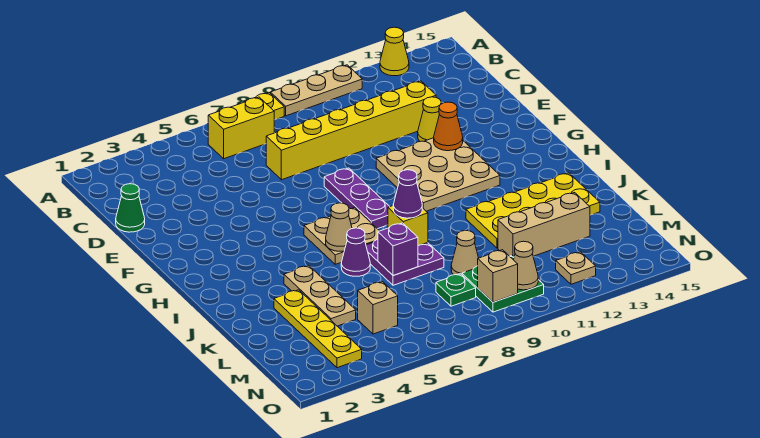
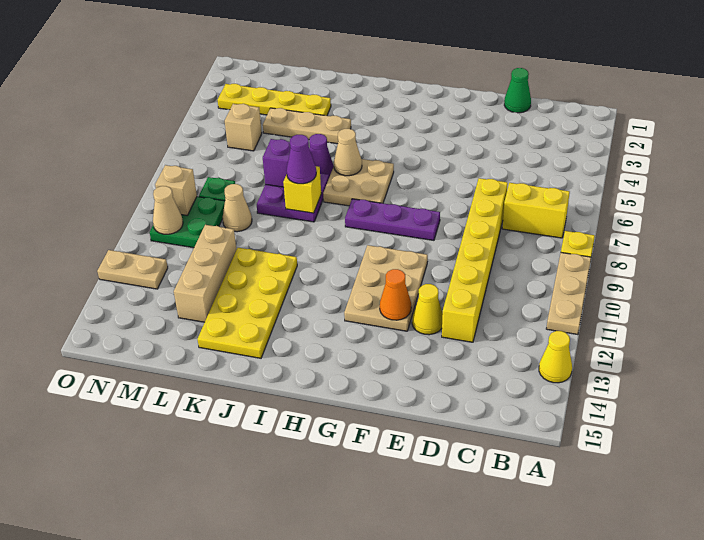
yellow 1x2 brick [208,97,274,159] -> yellow 1x2 brick turned to [502,183,570,238]
tan 3x3 plate [376,138,500,211] -> tan 2x3 plate [344,245,428,331]
tan 1x1 plate [556,252,596,284] -> tan 1x2 plate [97,250,168,289]

